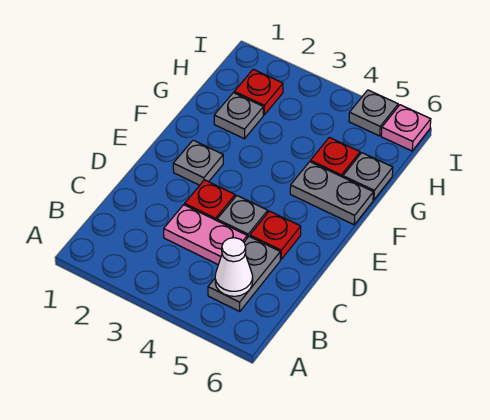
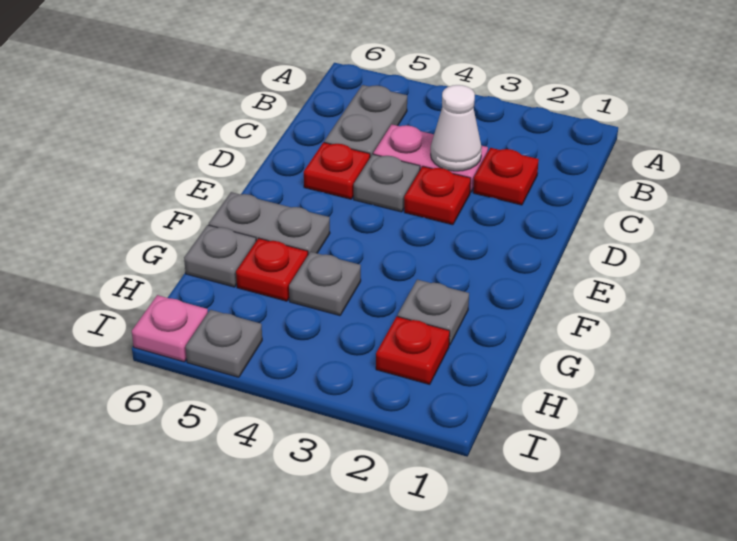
white 1x1 cone [215,238,253,296] -> white 1x1 cone moved to [431,85,482,171]
none -> red 1x1 plate [473,148,539,205]
grey 1x1 plate [173,140,223,185] -> grey 1x1 plate moved to [289,252,361,316]

